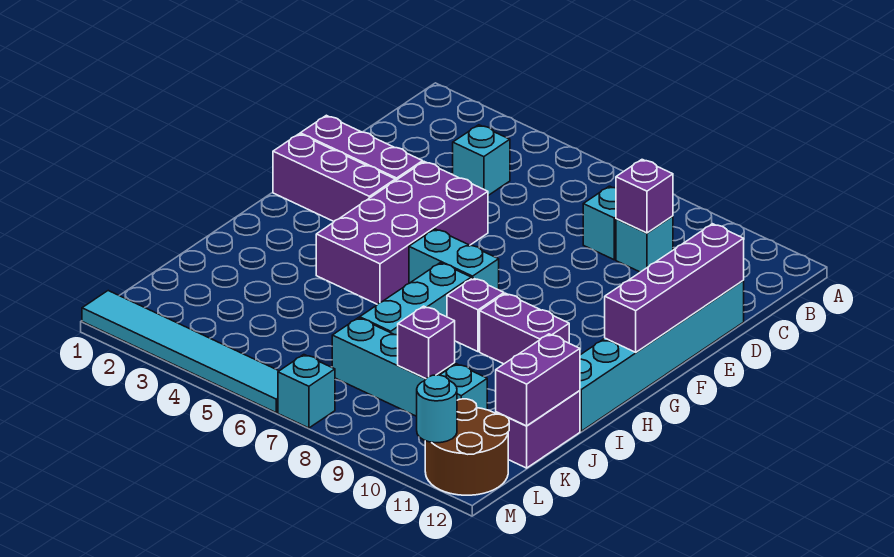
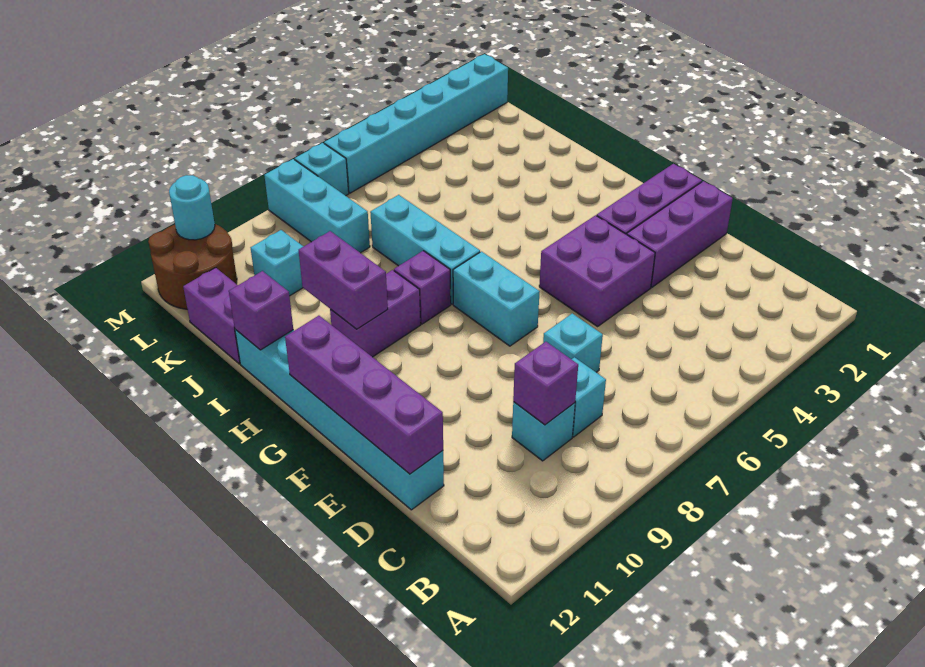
cyan 1x1 brick [453,125,510,195] -> cyan 1x1 brick moved to [543,314,603,372]
purple 2x4 brick [316,162,488,304] -> purple 2x2 brick [539,215,655,326]
cyan 1x2 brick [409,229,499,290] -> cyan 1x2 brick turned to [453,252,540,346]
purple 1x2 brick [496,334,580,426] -> purple 1x2 brick moved to [299,231,388,329]
cyan 1x3 brick [332,318,455,416] -> cyan 1x3 brick turned to [264,159,370,253]
purple 1x1 brick [398,306,455,378] -> purple 1x1 brick moved to [229,271,293,350]
cyan 1x6 tile [82,291,278,413] -> cyan 1x6 brick [324,54,508,193]

